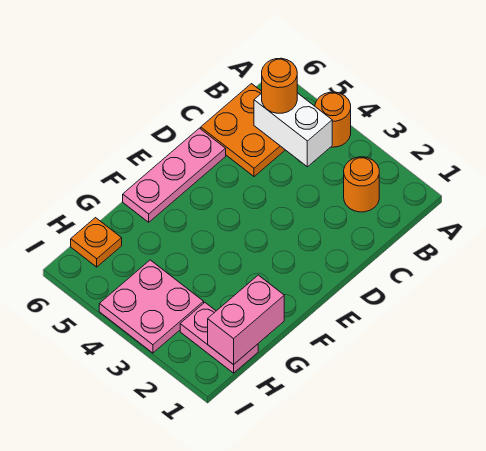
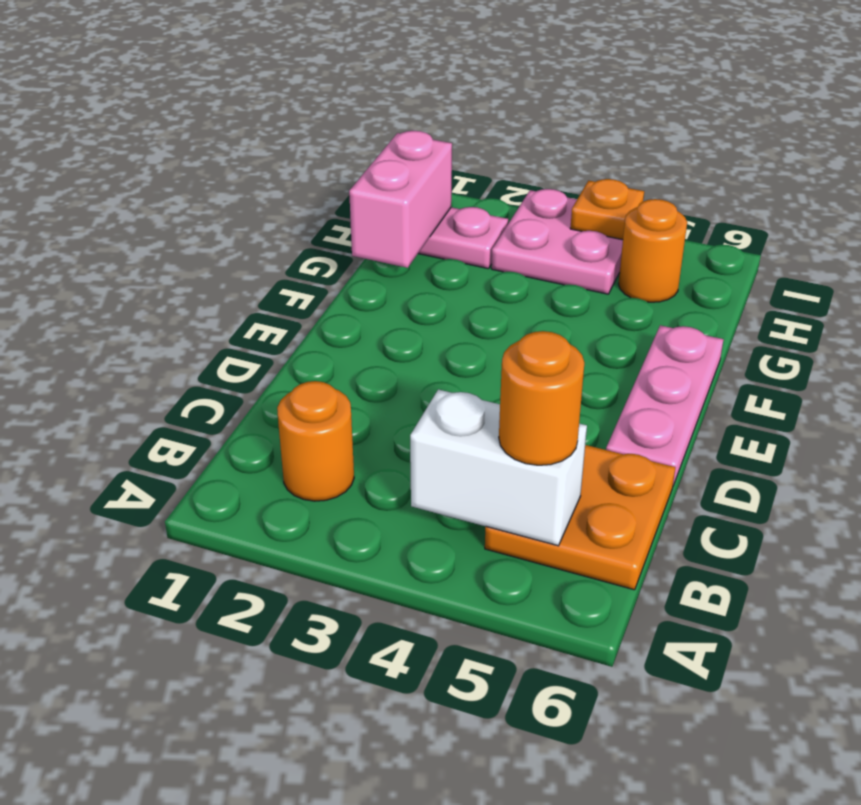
orange 1x1 round brick [315,92,351,147] -> orange 1x1 round brick moved to [619,199,687,302]
orange 1x1 plate [71,218,122,267] -> orange 1x1 plate moved to [570,179,644,240]

